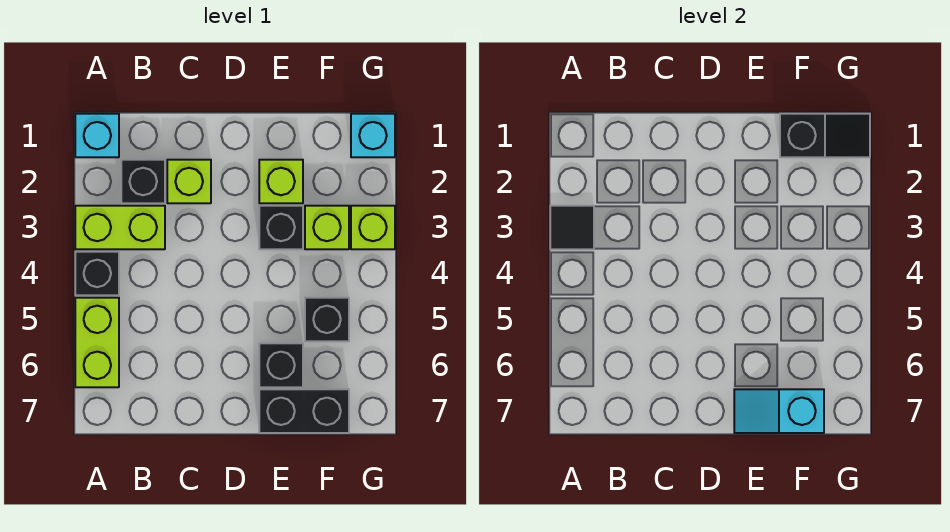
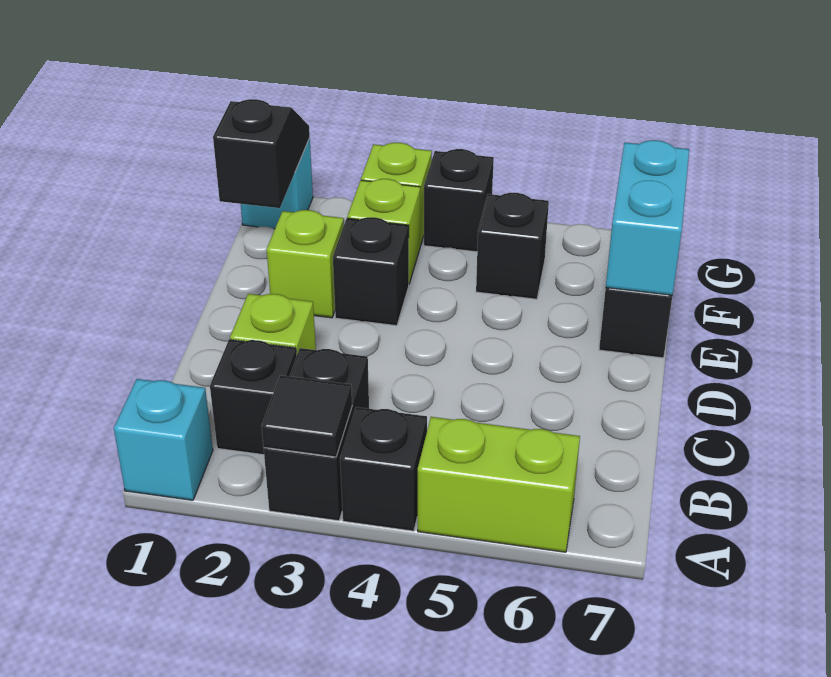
lime 1x2 brick [75,206,165,249] -> black 1x2 brick [264,348,369,521]
black 1x1 brick [259,343,303,387] -> black 1x1 brick moved to [424,149,494,252]
cyan 1x2 slope [734,389,824,433] -> cyan 1x2 brick [606,140,689,295]

